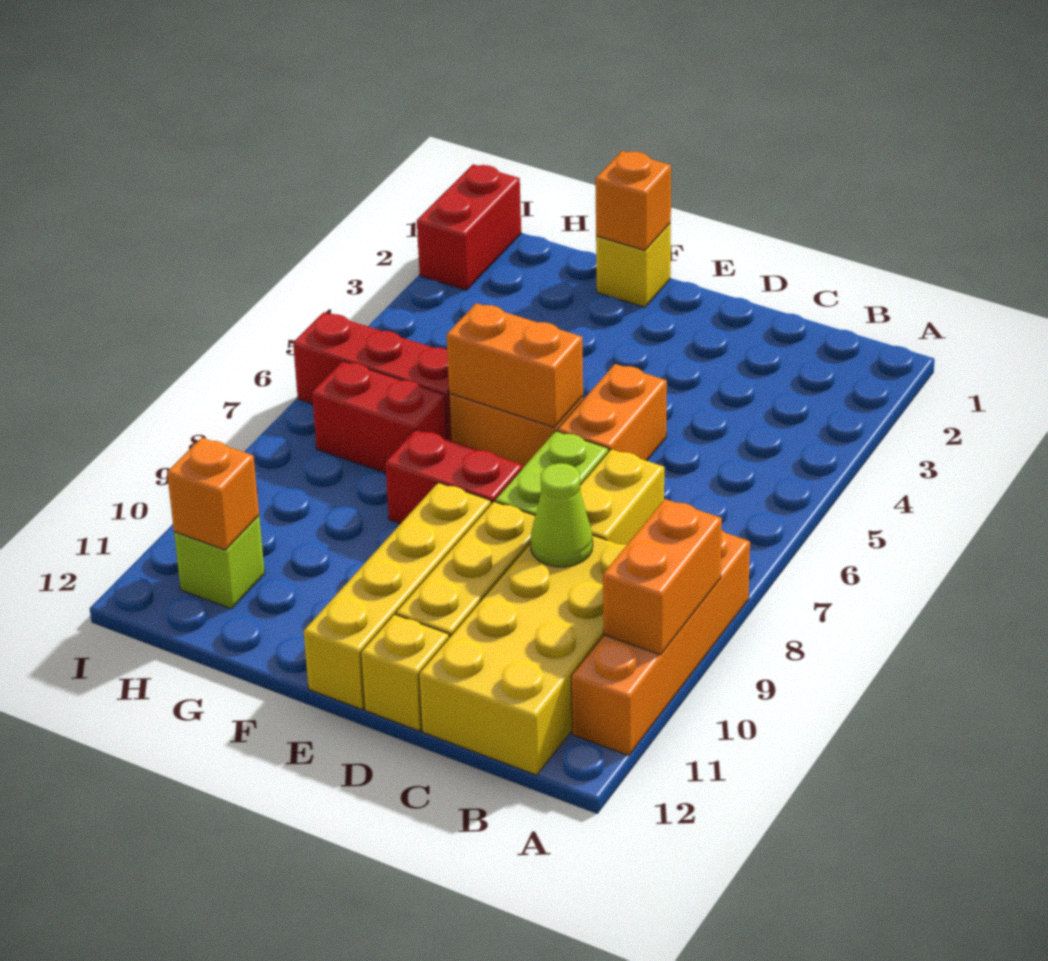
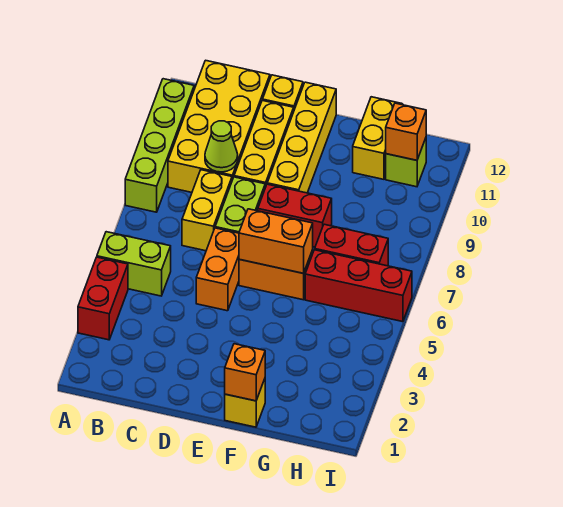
none -> lime 1x2 brick [97,232,171,296]
orange 1x4 brick [571,530,750,756] -> lime 1x4 brick [125,79,194,212]
orange 1x2 brick [603,499,722,655] -> none
none -> yellow 1x2 brick [353,97,402,179]
red 1x2 brick [417,164,521,290] -> red 1x2 brick moved to [78,257,128,340]

